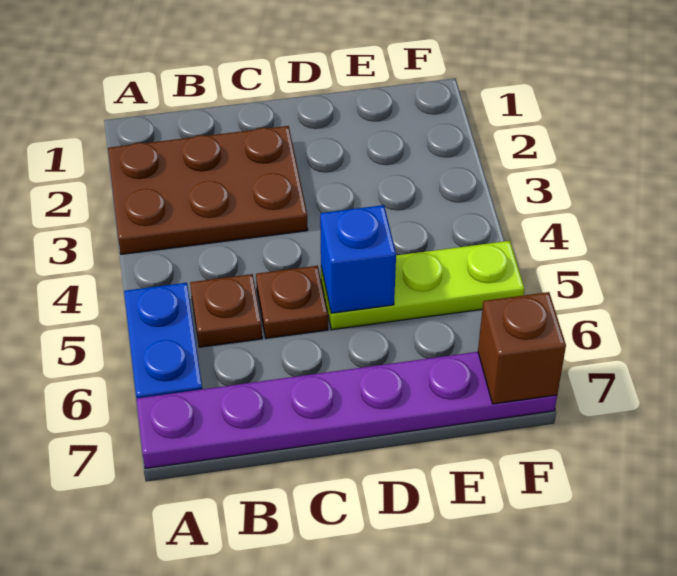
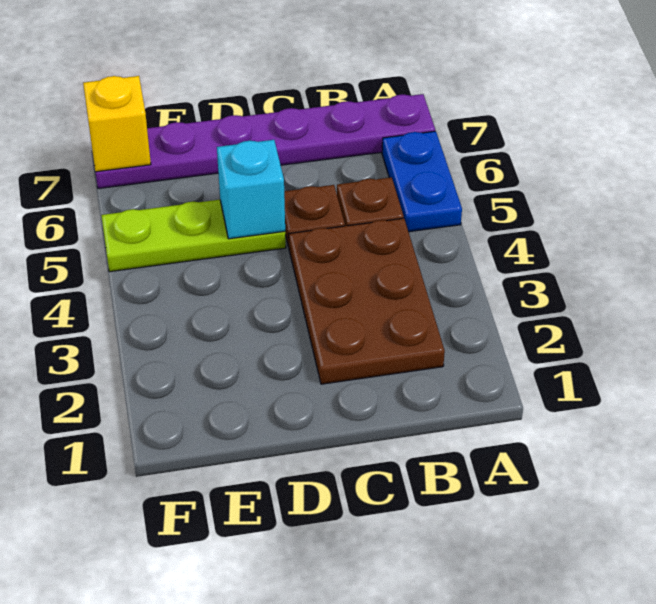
brown 2x3 plate [108,126,308,254] -> brown 2x3 plate turned to [289,218,445,384]
blue 1x1 brick [320,205,396,313] -> cyan 1x1 brick [217,140,285,239]
brown 1x1 brick [478,292,566,404] -> yellow 1x1 brick [83,76,151,172]

